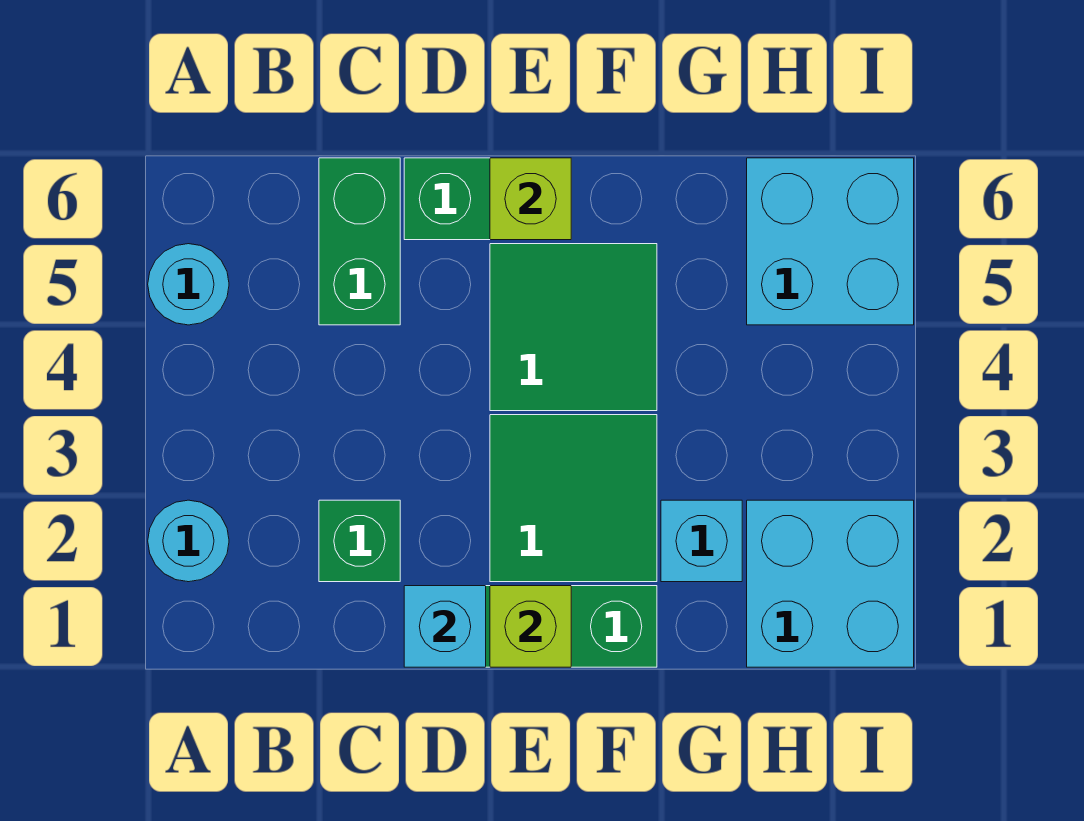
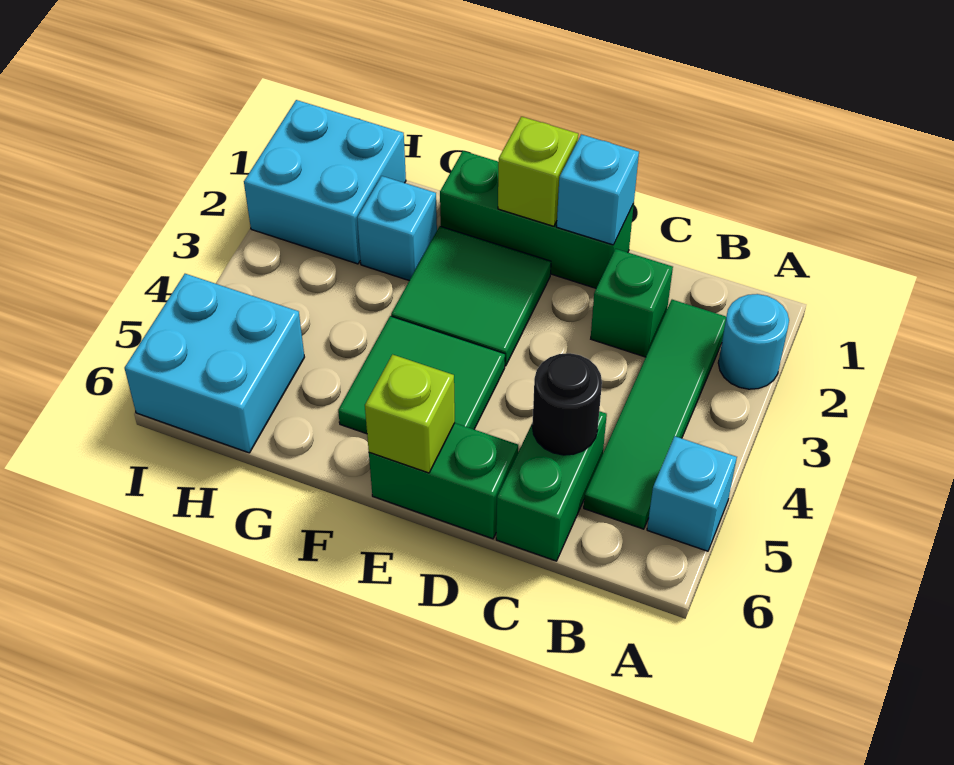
cyan 1x1 round brick [148,244,229,325] -> cyan 1x1 brick [647,436,737,551]
none -> green 1x4 tile [584,300,726,529]
none -> black 1x1 round brick [532,353,602,455]

